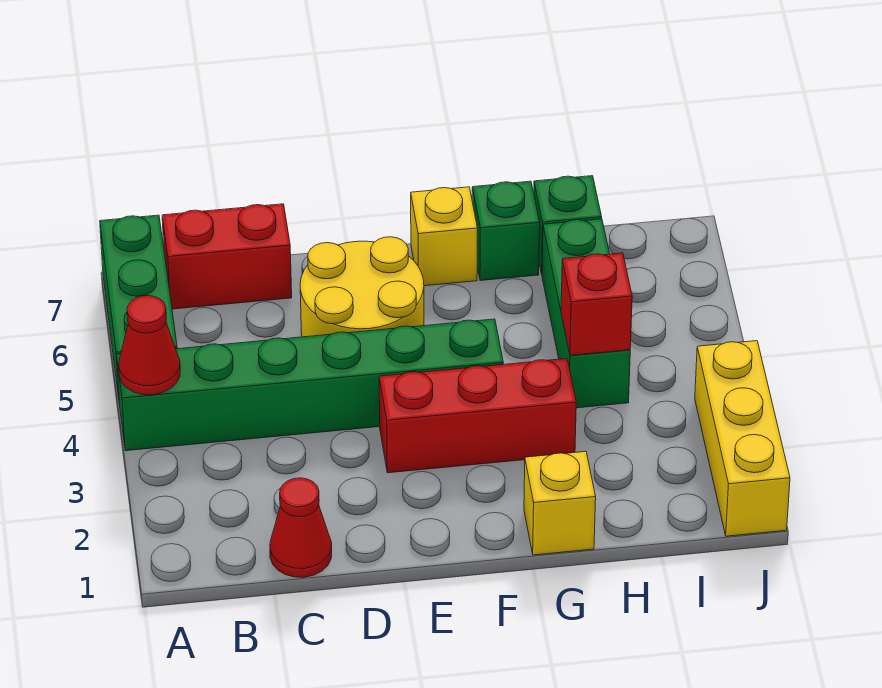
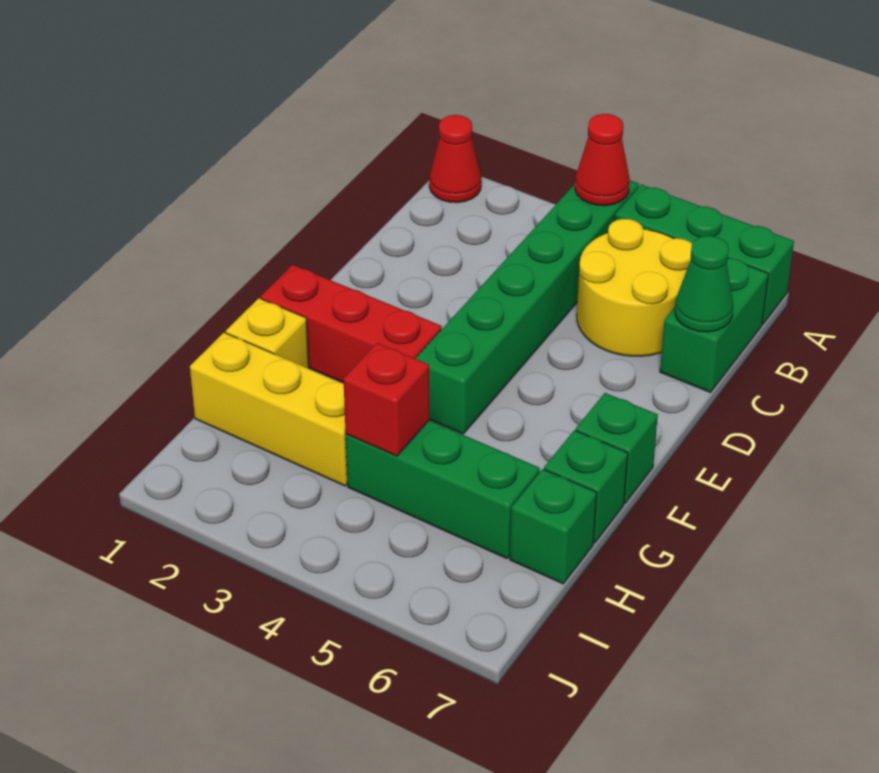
red 1x2 brick [162,204,292,309] -> green 1x2 brick [660,258,768,393]
red 1x1 cone [270,478,332,577] -> red 1x1 cone moved to [429,115,481,203]
none -> green 1x1 cone [675,236,733,332]
yellow 2x2 round brick [300,237,424,337] -> yellow 2x2 round brick moved to [577,219,692,356]
red 1x3 brick [379,359,576,473] -> red 1x3 brick turned to [261,265,442,383]
yellow 1x1 brick [411,187,477,286] -> green 1x1 brick [576,393,658,503]
yellow 1x3 brick [695,341,790,536] -> yellow 1x3 brick moved to [190,333,347,486]

